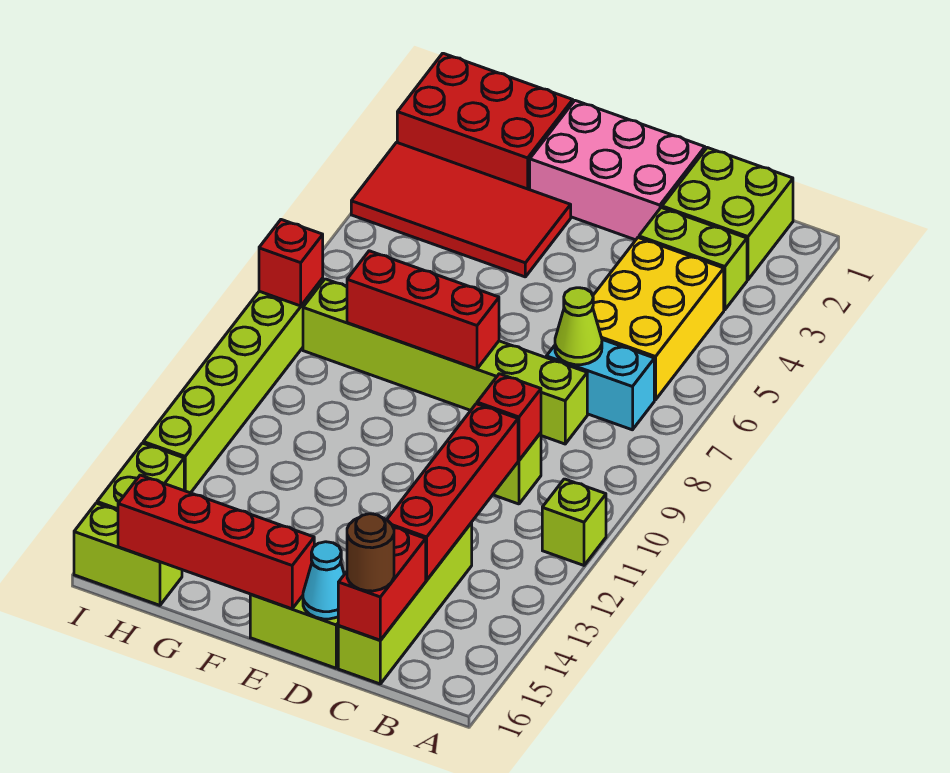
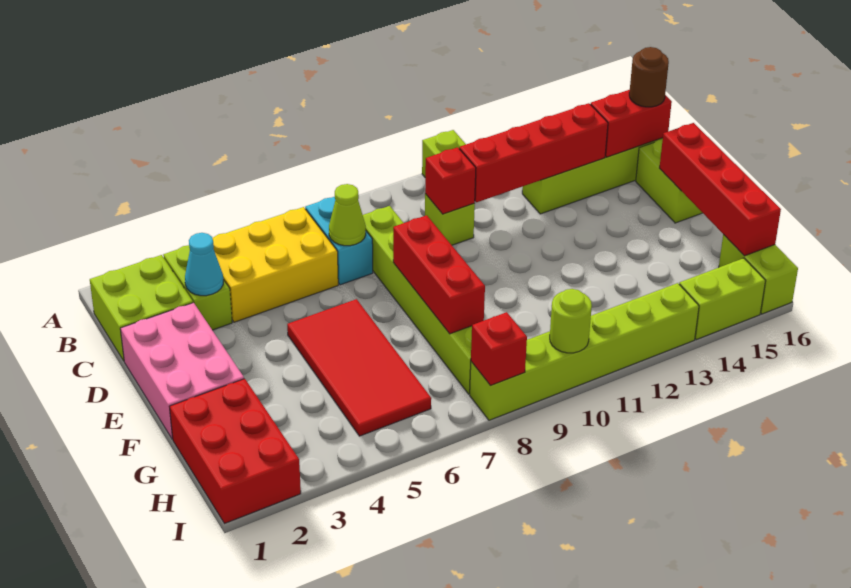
cyan 1x1 cone [303,542,344,619] -> cyan 1x1 cone moved to [185,233,223,296]
red 2x4 tile [351,142,571,277] -> red 2x4 tile moved to [287,299,431,436]
none -> lime 1x1 round brick [550,289,592,353]

